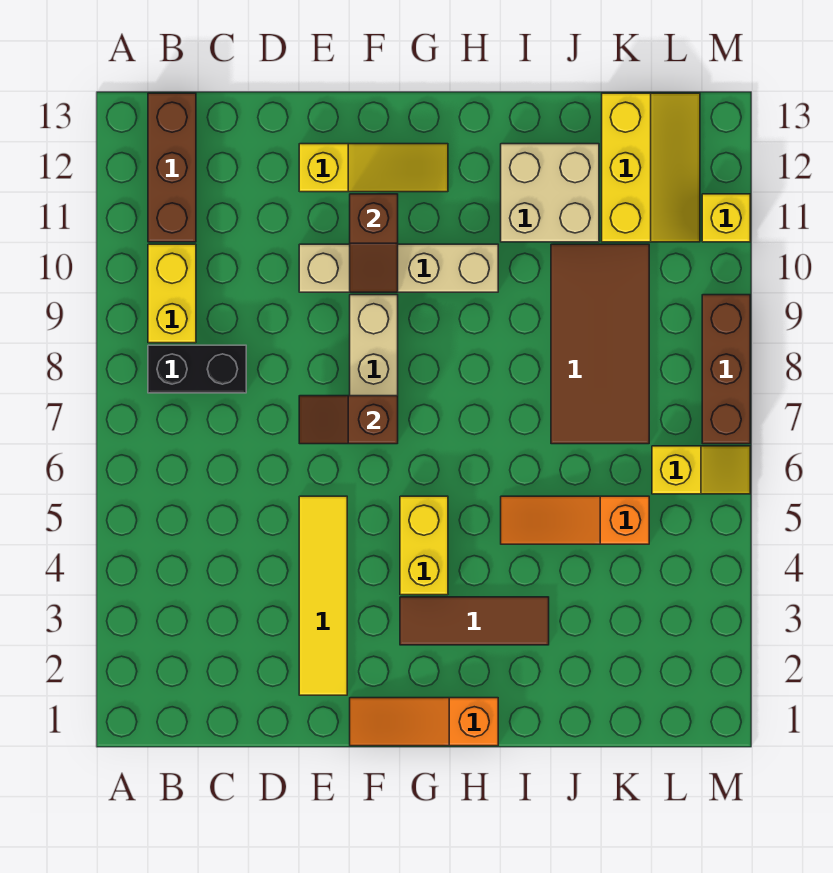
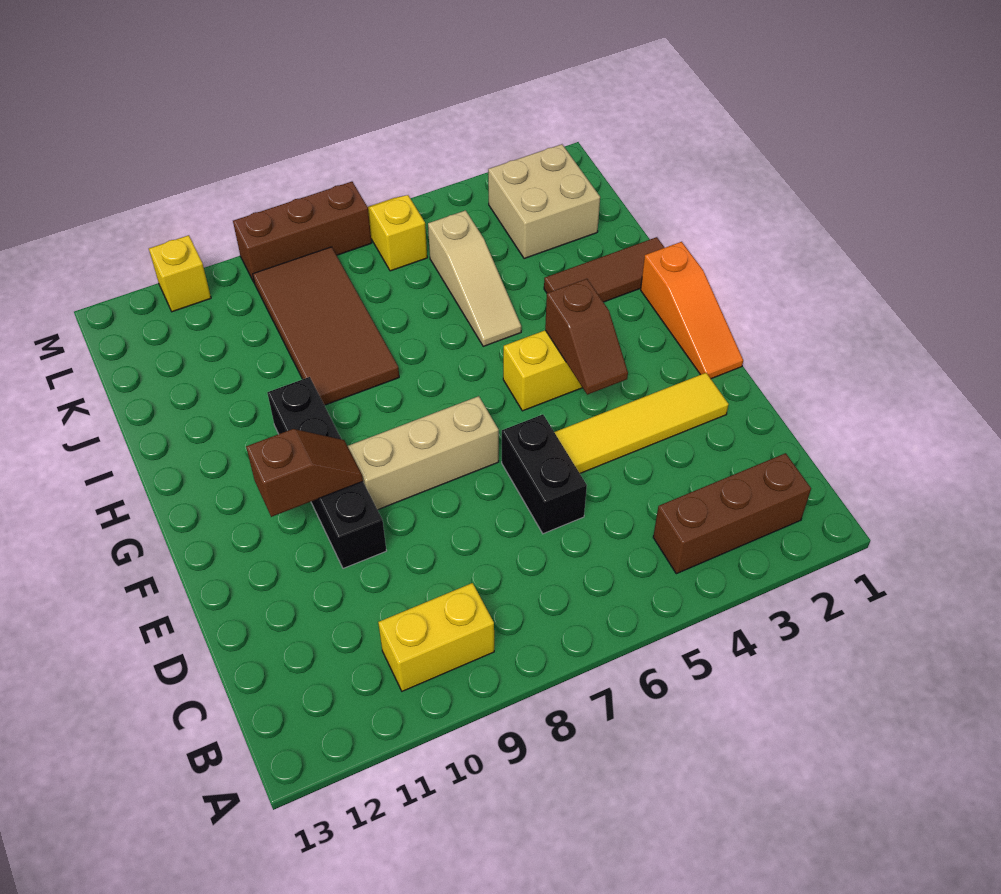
black 1x2 brick [148,345,246,393] -> black 1x2 brick moved to [502,414,587,534]
brown 1x3 brick [148,93,196,242] -> brown 1x3 brick moved to [653,453,811,574]
brown 1x2 slope [299,396,398,444] -> brown 1x2 slope moved to [545,279,628,395]
tan 1x4 brick [299,244,498,292] -> black 1x4 brick [267,377,386,568]
yellow 1x3 slope [299,144,448,192] -> none
brown 1x3 tile [400,597,549,645] -> brown 1x3 tile turned to [544,237,665,302]
orange 1x3 slope [501,496,649,544] -> tan 1x3 slope [428,210,521,346]
tan 2x2 brick [501,144,599,242] -> tan 2x2 brick moved to [488,144,600,259]
brown 2x4 tile [551,244,649,444] -> brown 2x4 tile turned to [253,247,399,405]
yellow 2x3 slope [602,93,700,242] -> none

